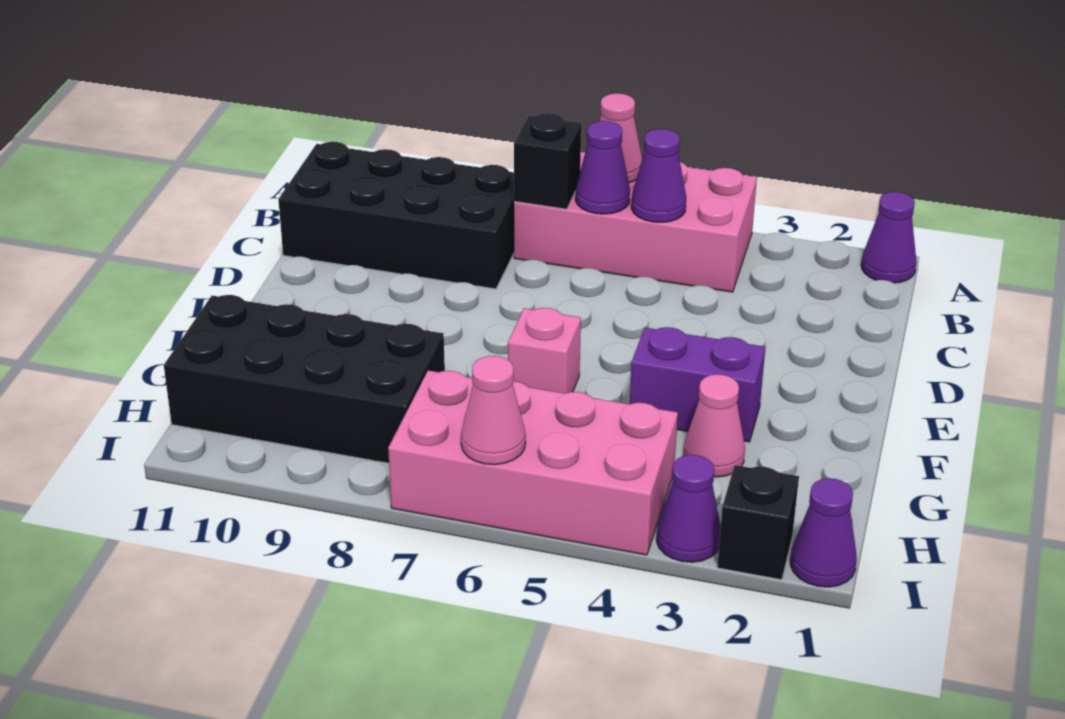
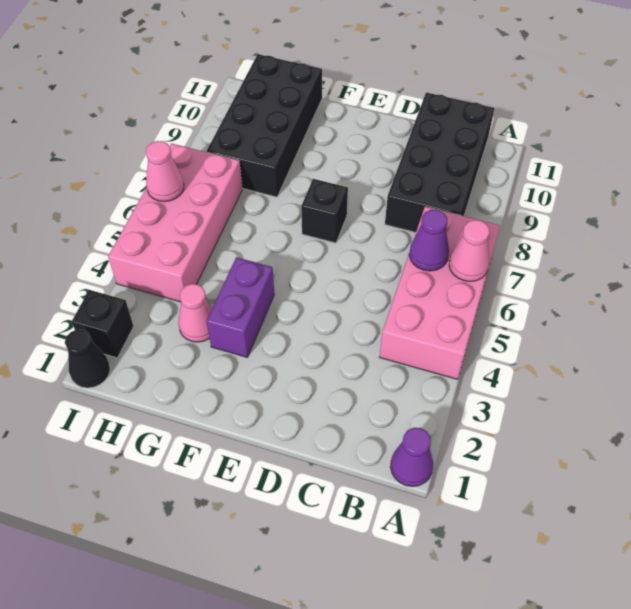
purple 1x1 cone [631,129,686,222] -> none
black 1x1 brick [514,113,581,209] -> black 1x1 brick moved to [301,179,348,243]
pink 1x1 brick [508,308,581,393] -> none
purple 1x1 cone [790,478,857,587] -> black 1x1 cone [65,330,110,388]
purple 1x1 cone [657,455,721,562] -> none

